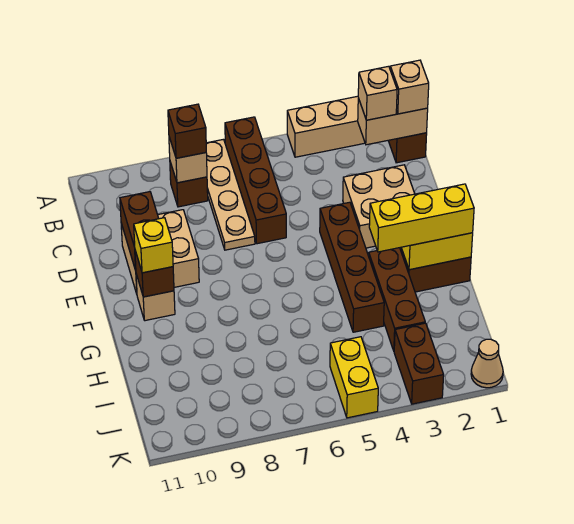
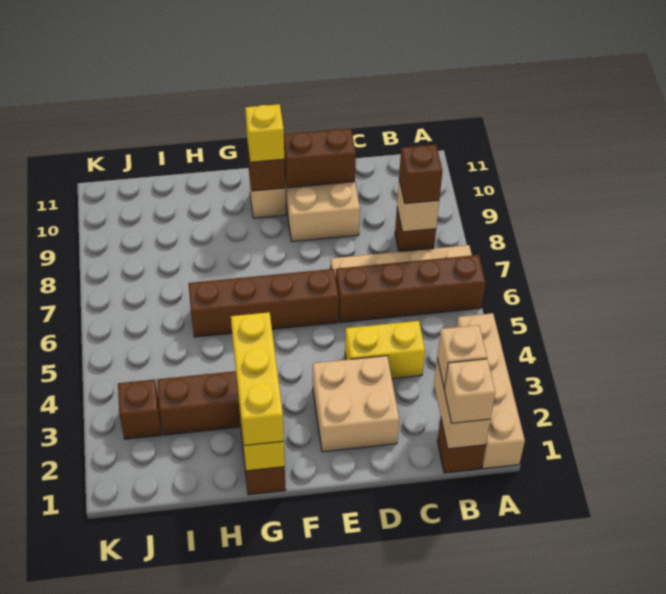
brown 1x4 brick [320,202,384,332] -> brown 1x4 brick moved to [188,269,339,337]
brown 1x2 brick [394,323,444,404] -> brown 1x1 brick [118,379,161,439]
yellow 1x2 brick [330,337,378,418] -> yellow 1x2 brick moved to [345,321,425,379]
tan 1x1 cone [471,339,503,388] -> none

